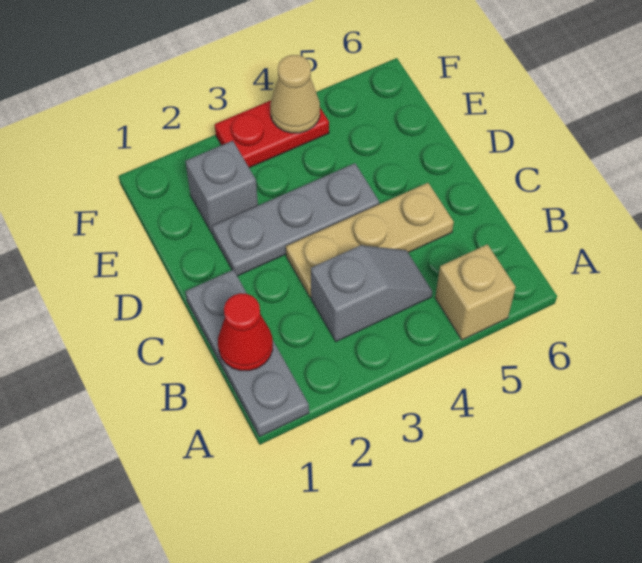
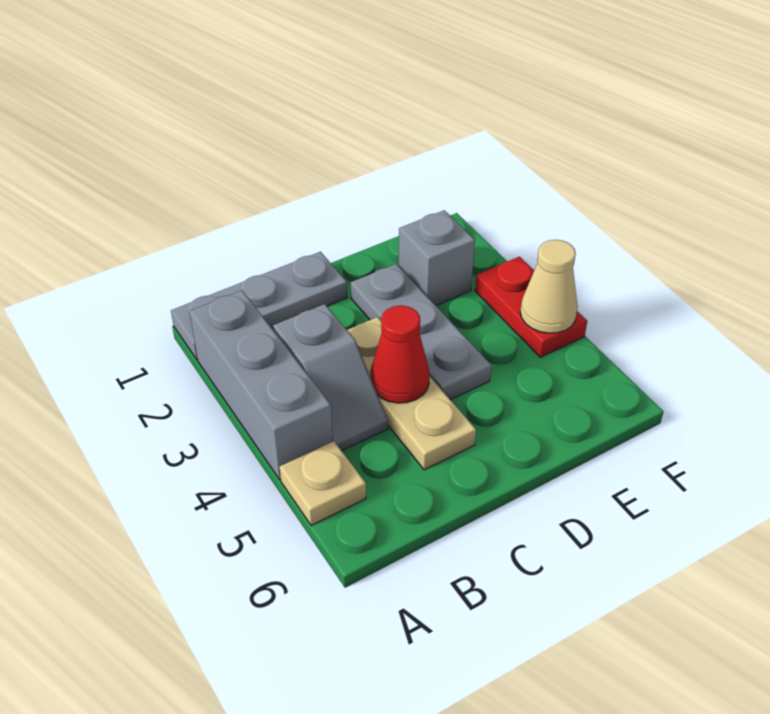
none -> grey 1x3 brick [189,290,333,480]
tan 1x1 brick [435,244,516,340] -> tan 1x1 plate [280,441,366,526]
red 1x1 cone [218,293,273,371] -> red 1x1 cone moved to [370,306,430,403]

